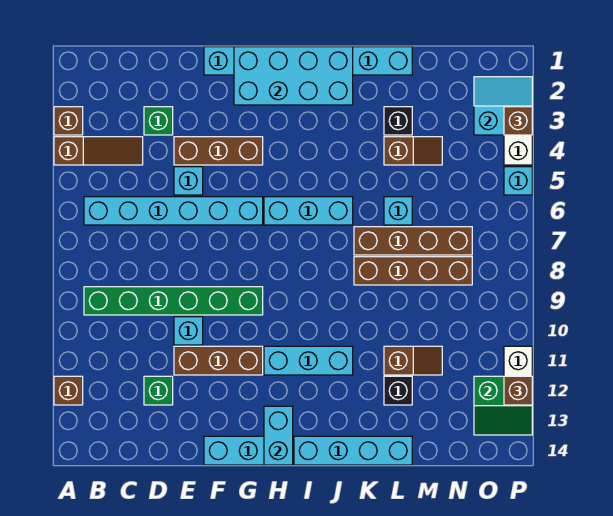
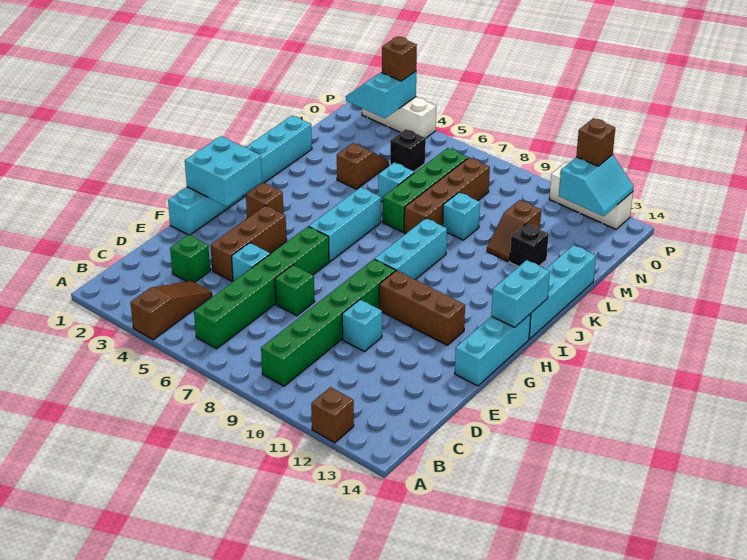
brown 1x1 brick [54,107,83,135] -> brown 1x1 brick moved to [246,183,284,218]
cyan 1x6 brick [84,197,263,225] -> green 1x6 brick [194,226,329,349]
green 1x1 brick [144,376,173,405] -> green 1x1 brick moved to [275,265,315,316]
brown 1x3 brick [174,346,263,375] -> brown 1x3 brick turned to [379,270,465,345]
cyan 2x4 brick [234,47,353,105] -> cyan 2x2 brick [185,136,262,206]
cyan 1x3 brick [264,346,353,375] -> cyan 1x3 brick moved to [375,218,447,280]
cyan 1x2 brick [264,406,293,465] -> cyan 1x2 brick turned to [491,260,550,327]
brown 1x4 brick [354,227,472,255] -> green 1x4 brick [383,148,468,232]
black 1x1 brick [384,107,412,135] -> black 1x1 brick moved to [390,129,426,171]
brown 1x2 slope [384,346,442,375] -> brown 1x2 slope turned to [487,200,541,262]
green 2x2 slope [474,376,532,435] -> cyan 2x2 slope [559,155,634,216]
cyan 1x1 brick [504,167,532,195] -> cyan 1x1 brick moved to [443,192,480,240]

